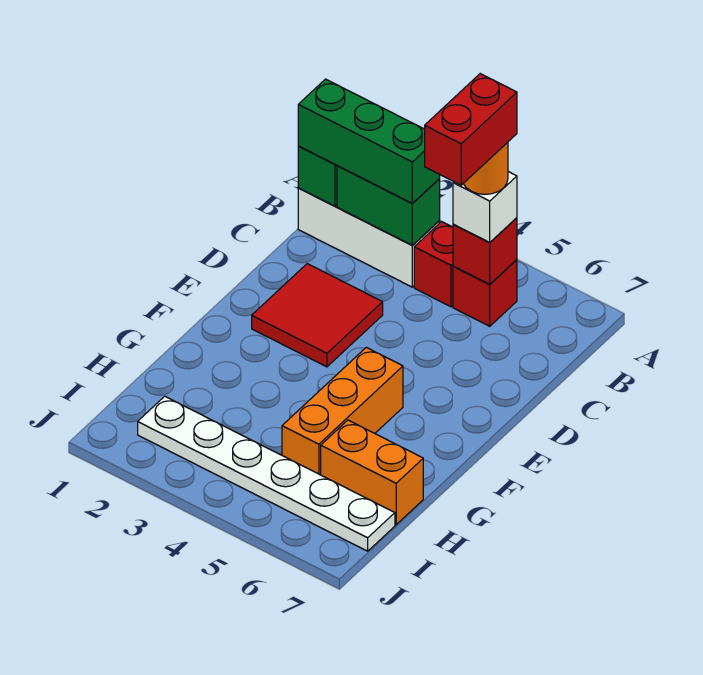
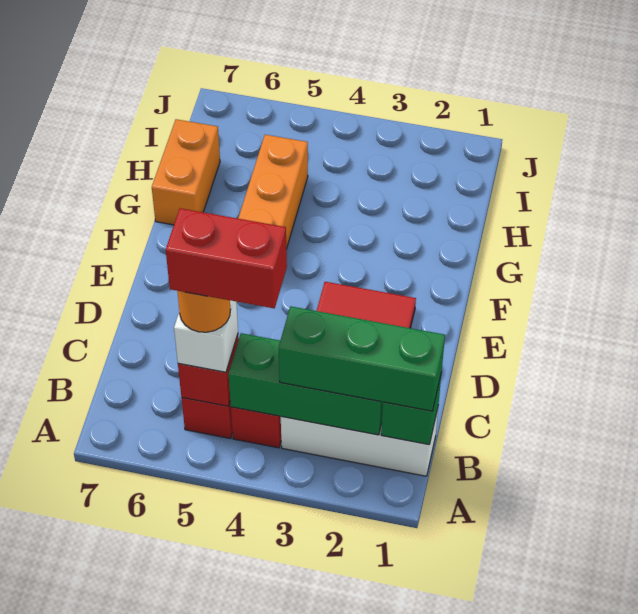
green 1x2 brick [337,166,440,245] -> green 1x3 brick [229,333,383,435]
red 1x2 brick [425,74,517,185] -> red 1x2 brick turned to [166,208,287,308]
orange 1x2 brick [321,420,423,525] -> orange 1x2 brick turned to [152,119,220,225]
white 1x6 plate [138,396,395,551] -> none

